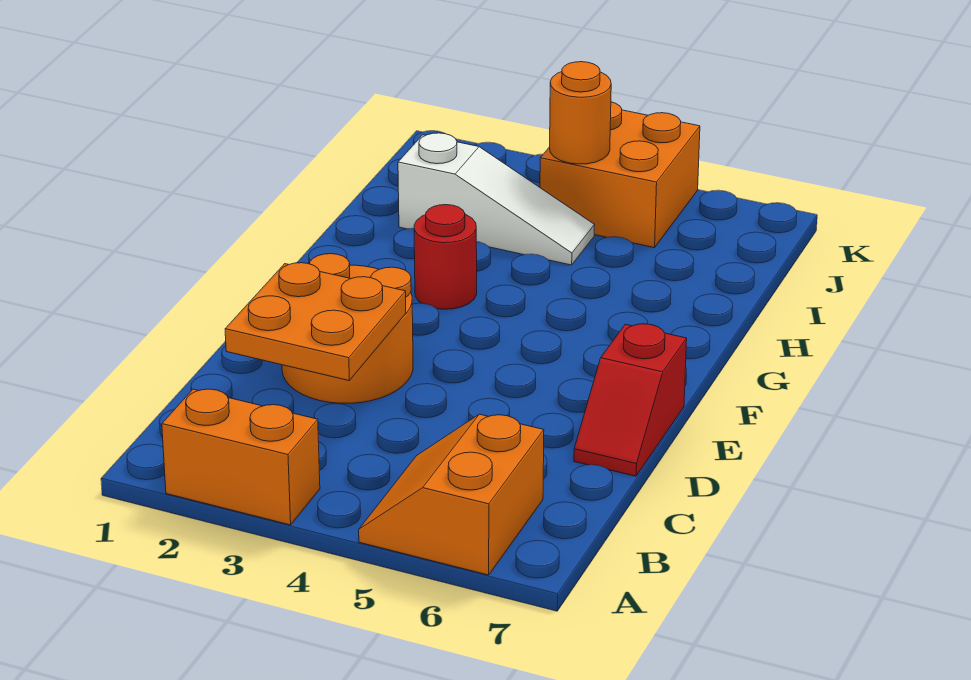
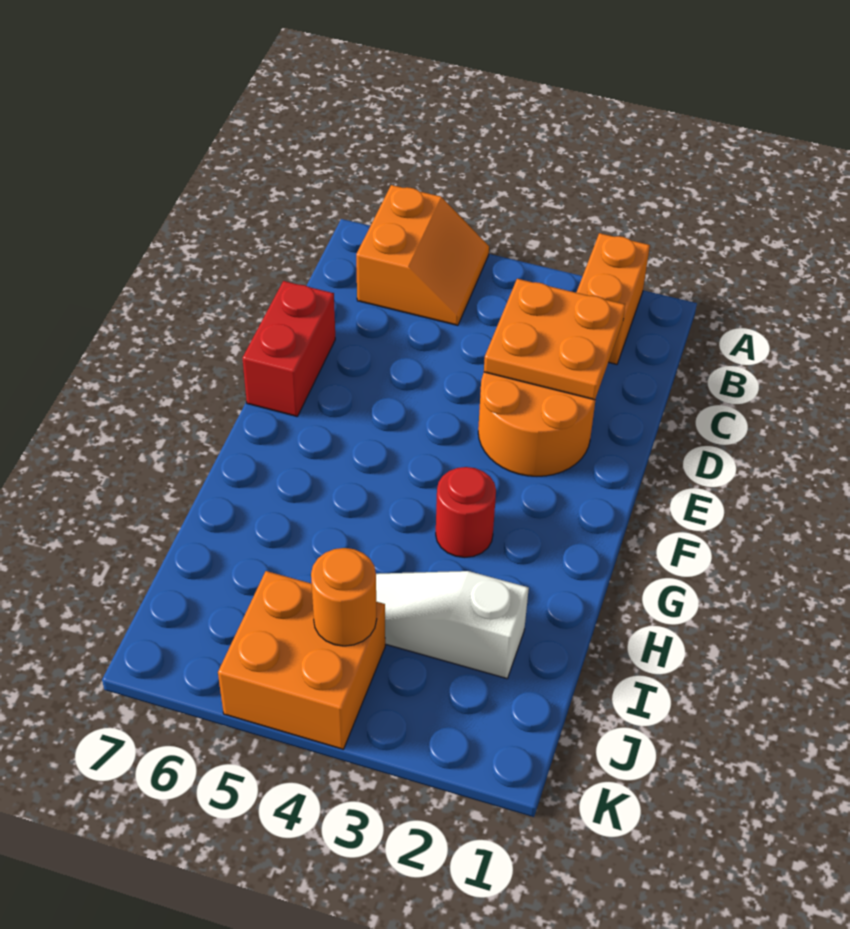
orange 1x2 brick [162,389,320,525] -> orange 1x2 brick turned to [576,233,650,364]
red 1x2 slope [574,324,687,476] -> red 1x2 brick [242,281,335,416]

